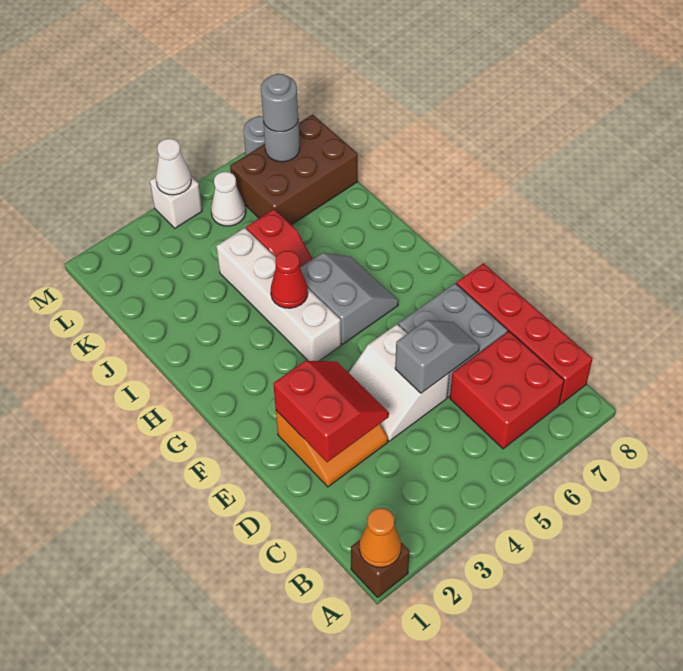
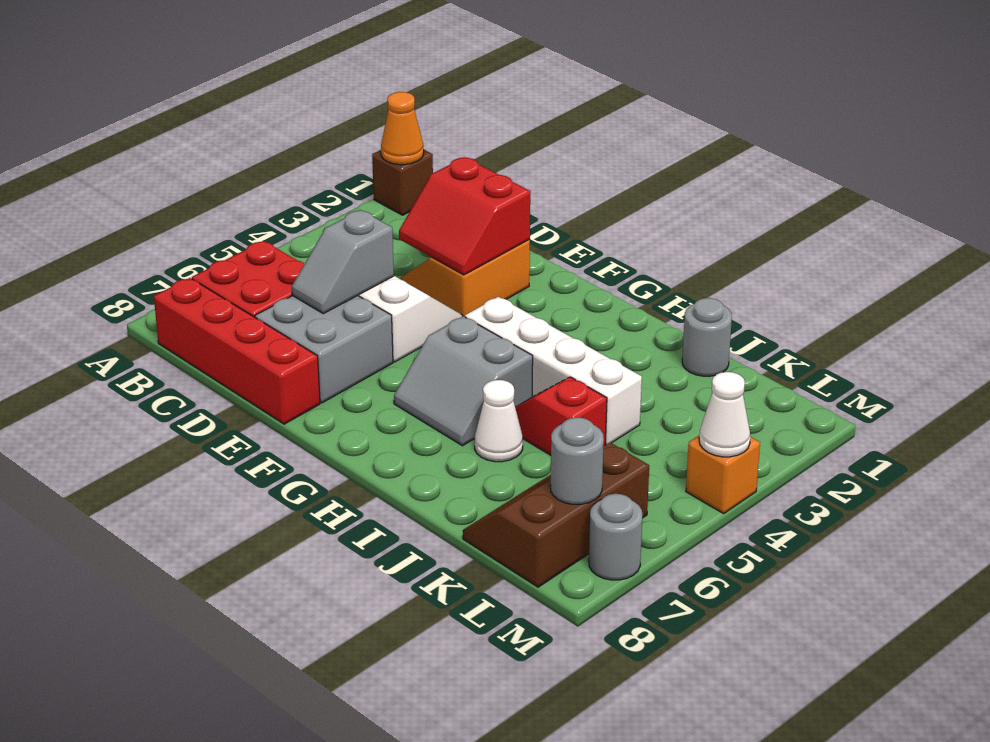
red 1x1 cone [271,251,308,308] -> none
brown 2x3 brick [230,114,358,225] -> brown 2x3 slope [463,443,649,587]
white 1x1 cone [211,172,246,226] -> white 1x1 cone moved to [475,380,523,462]
grey 1x1 round brick [261,74,298,132] -> grey 1x1 round brick moved to [682,298,732,376]
white 1x1 brick [150,177,202,228] -> orange 1x1 brick [686,436,760,513]

